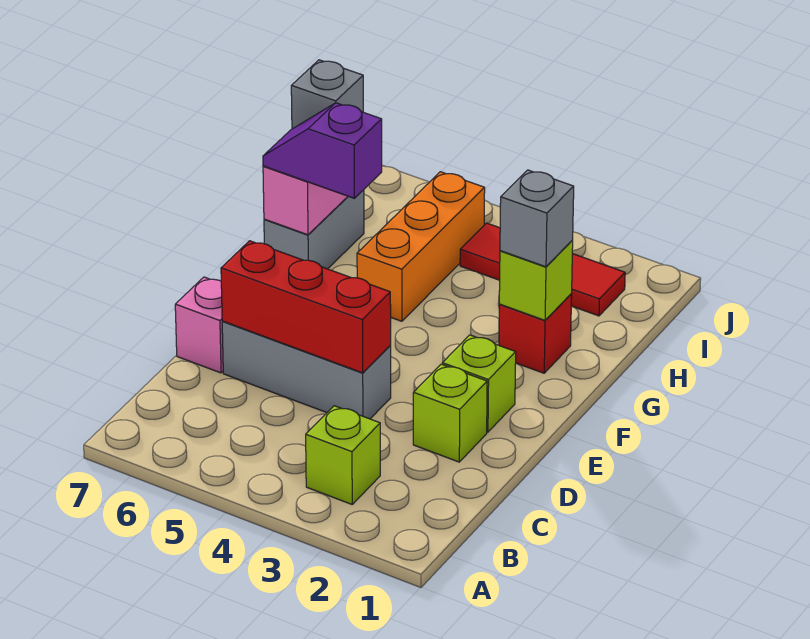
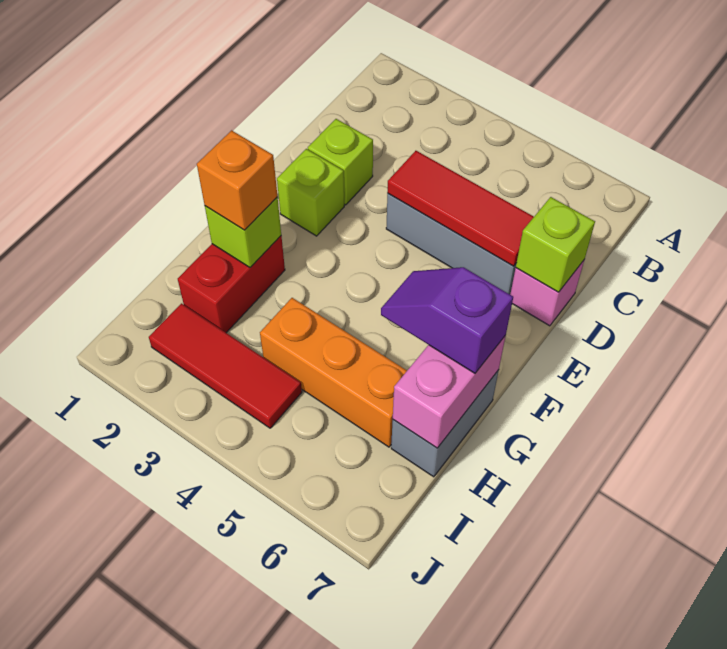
lime 1x1 brick [306,406,380,504] -> lime 1x1 brick moved to [516,197,595,292]
red 1x3 brick [221,241,391,373] -> red 1x3 tile [387,151,534,266]
red 1x1 brick [499,294,572,373] -> red 1x2 brick [178,236,285,333]
grey 1x1 brick [500,170,574,267] -> orange 1x1 brick [197,130,277,230]
orange 1x3 brick [357,172,485,321] -> orange 1x3 brick turned to [260,298,407,447]
purple 1x2 slope [263,103,382,198] -> purple 1x2 slope turned to [381,267,513,373]
grey 1x1 brick [291,60,363,129] -> none

